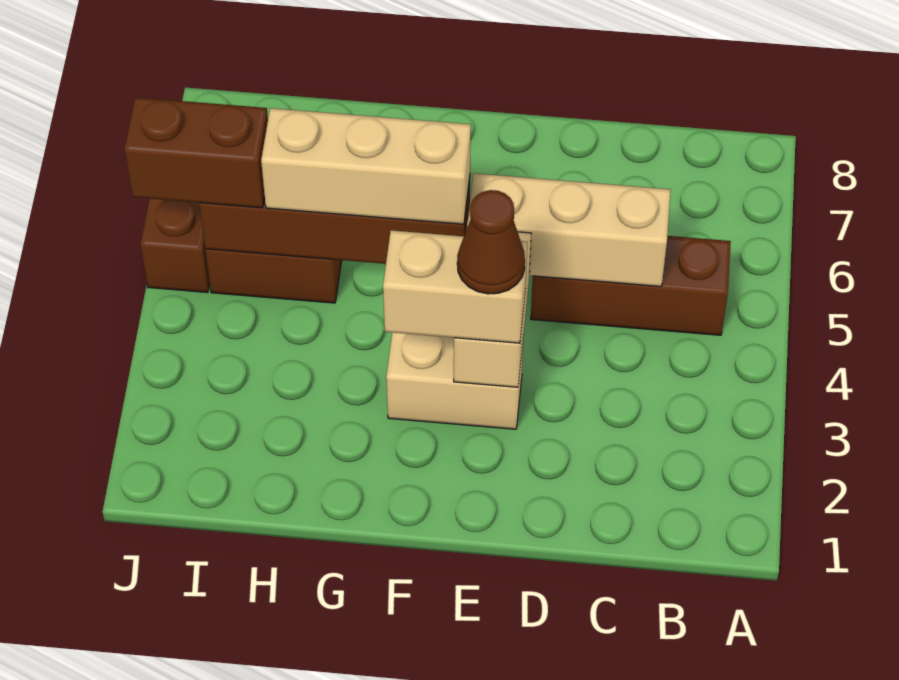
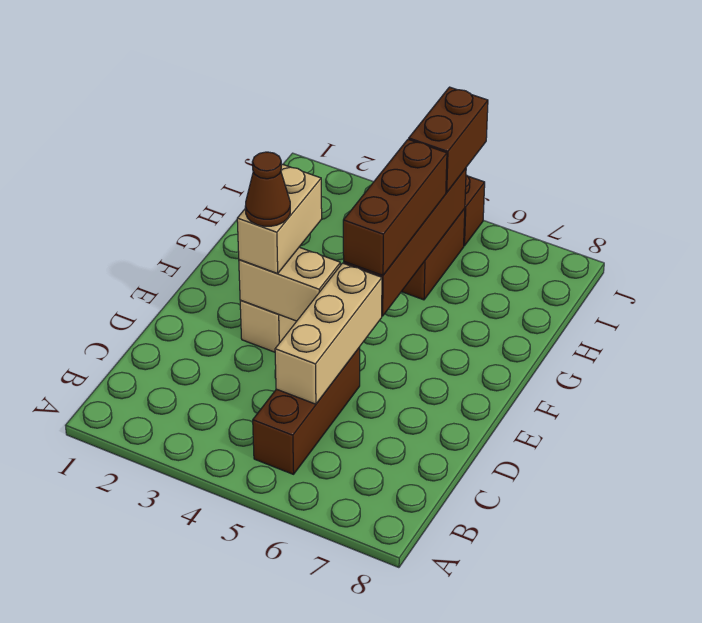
tan 1x3 brick [261,108,471,224] -> brown 1x3 brick [343,139,447,276]

